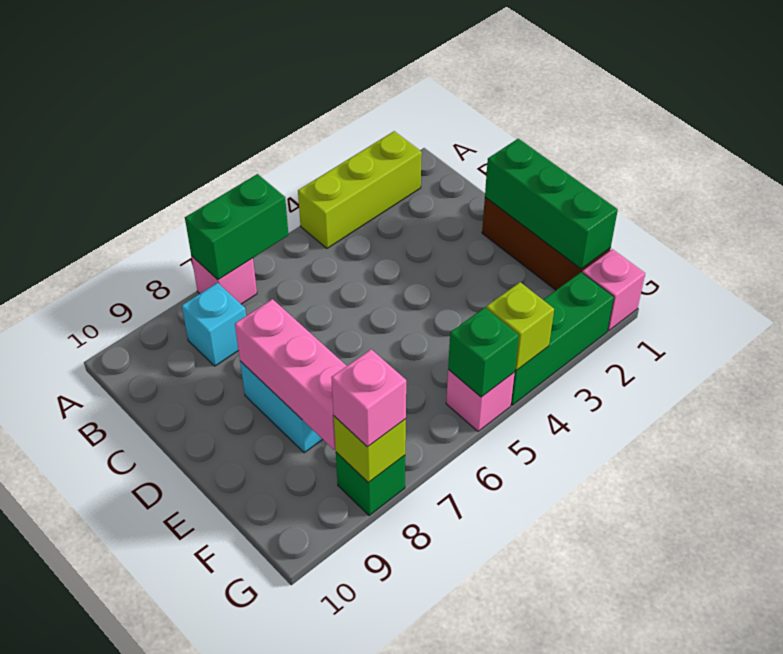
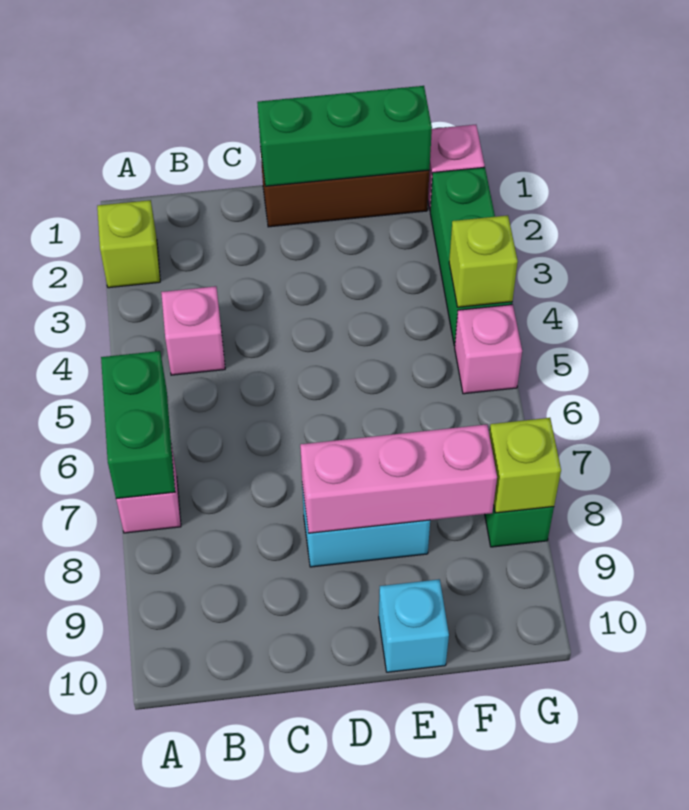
lime 1x3 brick [298,131,422,248] -> lime 1x1 brick [97,200,160,288]
cyan 1x1 brick [182,283,246,366] -> cyan 1x1 brick moved to [379,579,449,672]
green 1x1 brick [448,308,519,397] -> none
pink 1x1 brick [331,349,406,447] -> pink 1x1 brick moved to [161,286,225,375]

